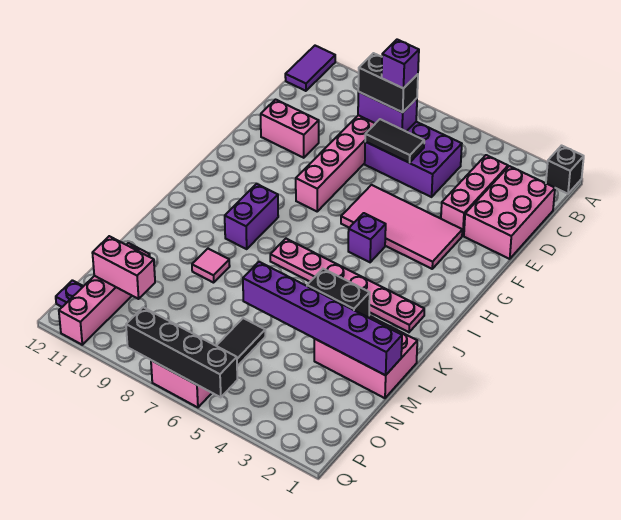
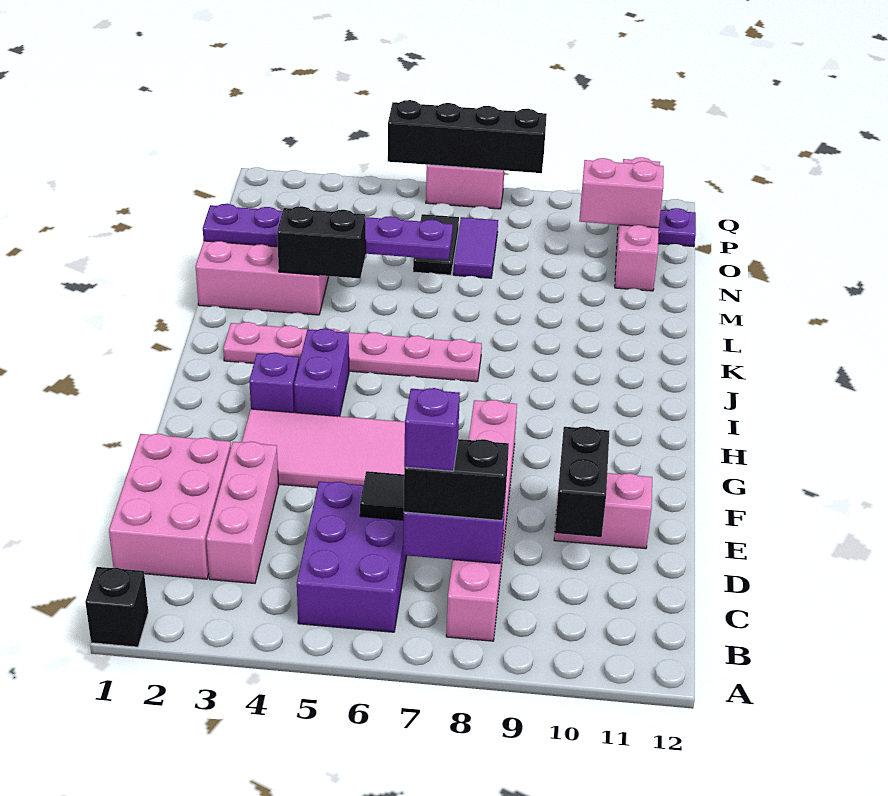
purple 1x2 tile [285,46,335,91] -> purple 1x2 tile moved to [453,217,498,278]
purple 2x3 brick [365,122,462,197] -> purple 2x3 brick turned to [297,481,407,632]
none -> black 1x2 brick [555,426,609,537]
purple 1x1 brick [348,213,386,262] -> purple 1x1 brick moved to [249,353,299,413]
purple 1x2 brick [225,184,278,249] -> purple 1x2 brick moved to [294,329,349,416]
pink 1x1 tile [192,249,230,283] -> none
purple 1x6 brick [243,262,402,375] -> purple 1x6 plate [203,204,453,260]

